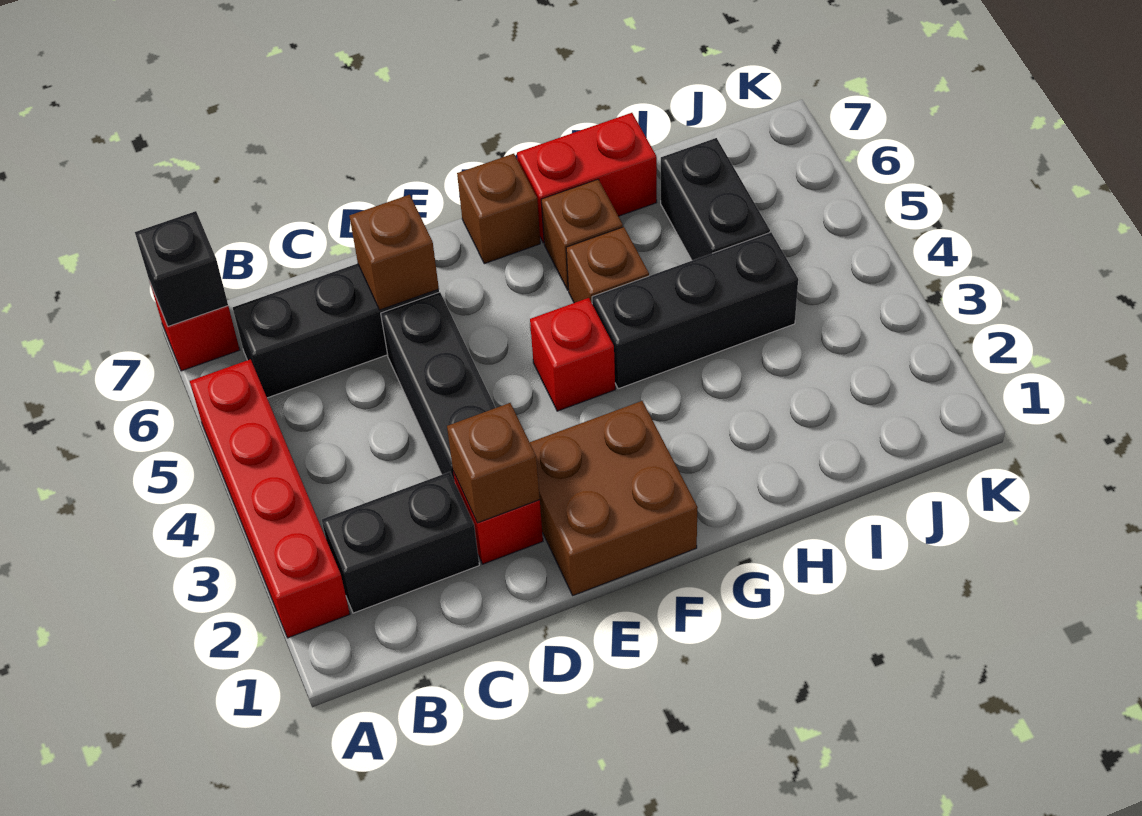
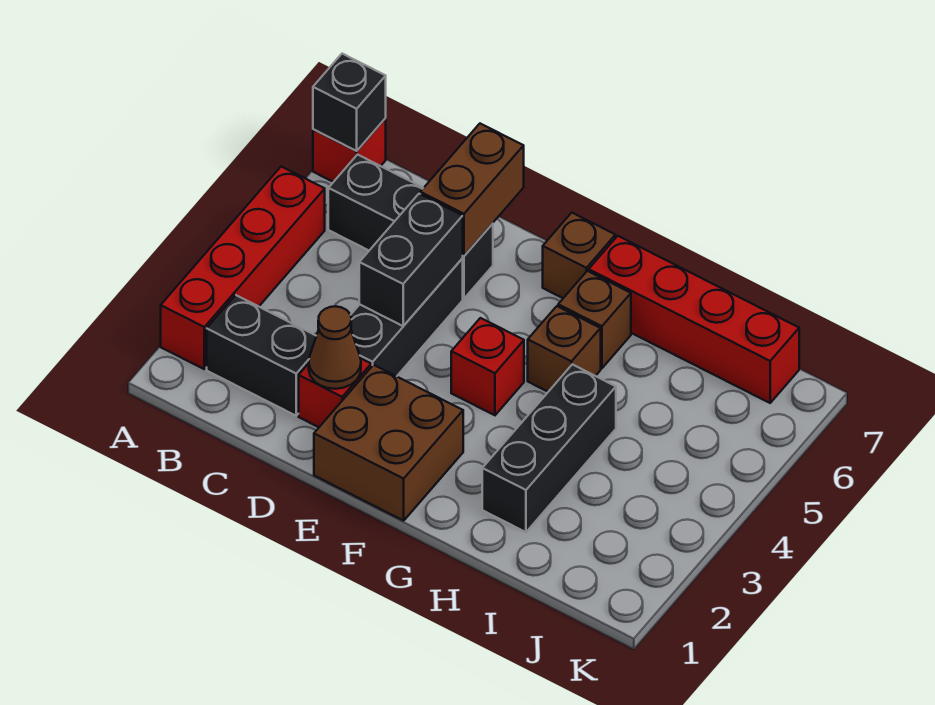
brown 1x1 brick [447,403,540,523] -> brown 1x1 cone [309,306,361,389]
brown 1x1 brick [350,195,439,310] -> brown 1x2 brick [420,124,524,256]
black 1x3 brick [592,232,798,389] -> black 1x3 brick turned to [482,364,616,532]
red 1x2 brick [517,113,657,243] -> red 1x4 brick [589,236,799,403]
black 1x2 brick [661,138,770,260] -> black 1x2 brick moved to [359,194,463,326]

